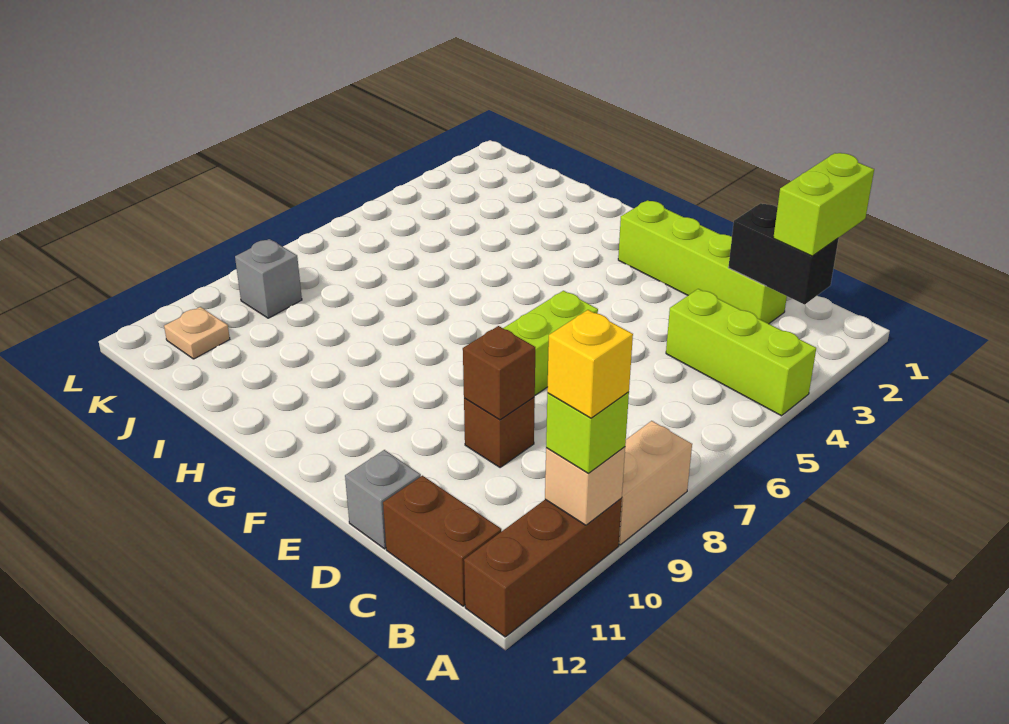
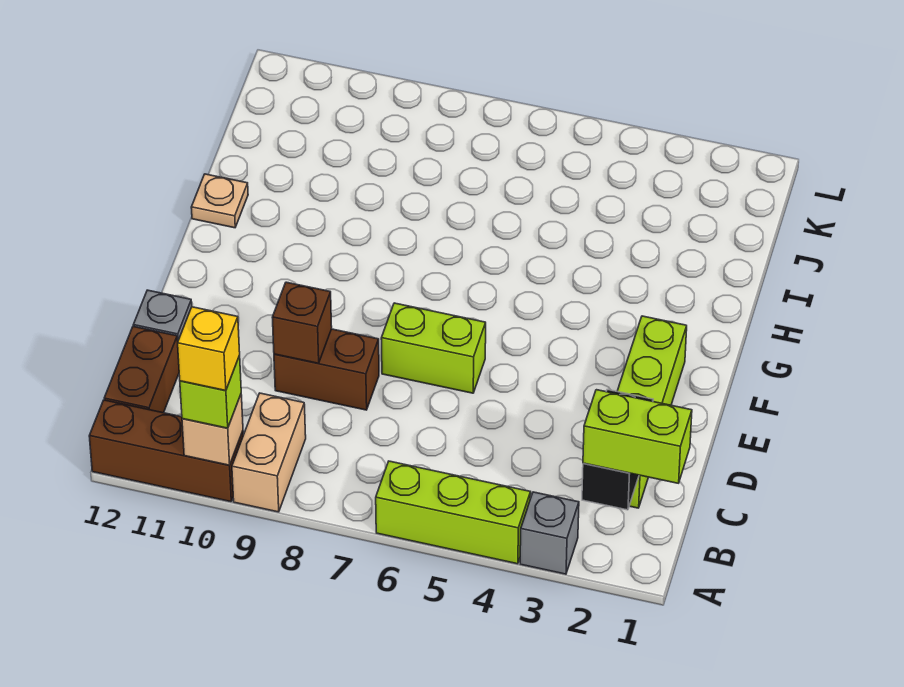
lime 1x3 brick [666,289,816,416] -> lime 1x3 brick turned to [376,461,531,564]
tan 1x2 brick [619,421,692,545] -> tan 1x2 brick turned to [232,393,306,512]
brown 1x1 brick [464,397,535,468] -> brown 1x2 brick [274,329,379,410]
grey 1x1 brick [235,239,302,318] -> grey 1x1 brick moved to [520,492,579,574]
tan 1x1 plate [164,307,230,359] -> tan 1x1 plate moved to [191,174,248,228]

